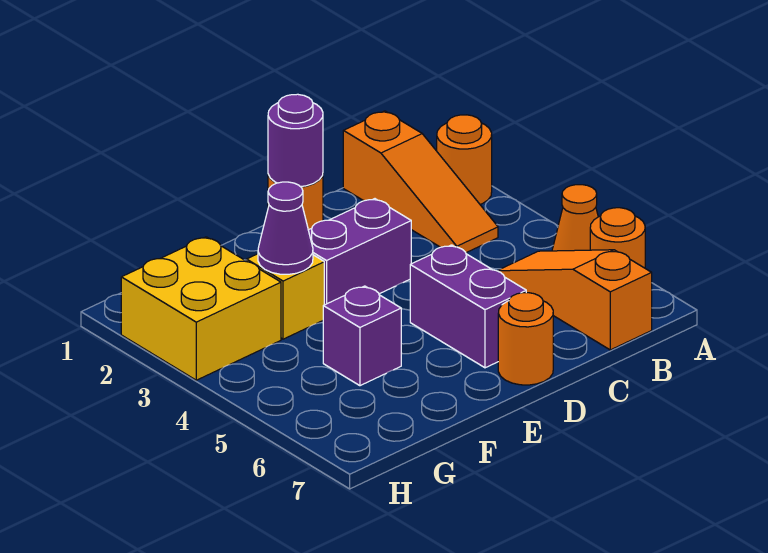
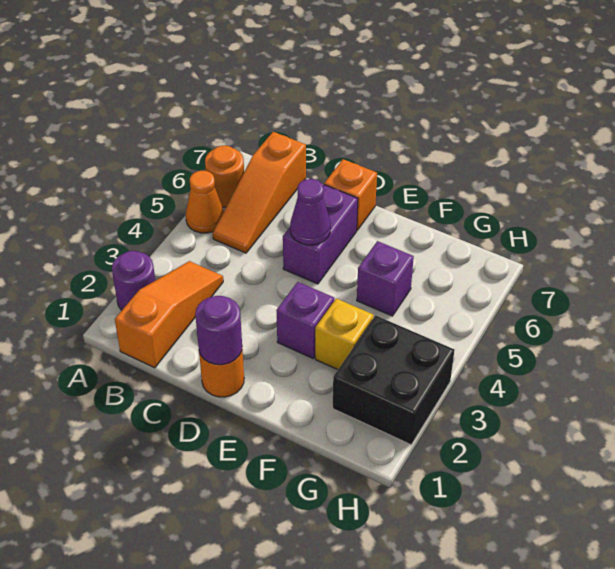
orange 1x1 round brick [437,115,492,204] -> purple 1x1 round brick [112,251,155,310]
purple 1x2 brick [308,199,411,305] -> purple 1x1 brick [276,282,334,358]
orange 1x1 round brick [498,293,553,385] -> orange 1x1 brick [324,159,377,230]
purple 1x1 cone [258,182,313,274] -> purple 1x1 cone moved to [290,179,331,245]
yellow 2x2 brick [121,237,281,380] -> black 2x2 brick [333,315,455,445]

